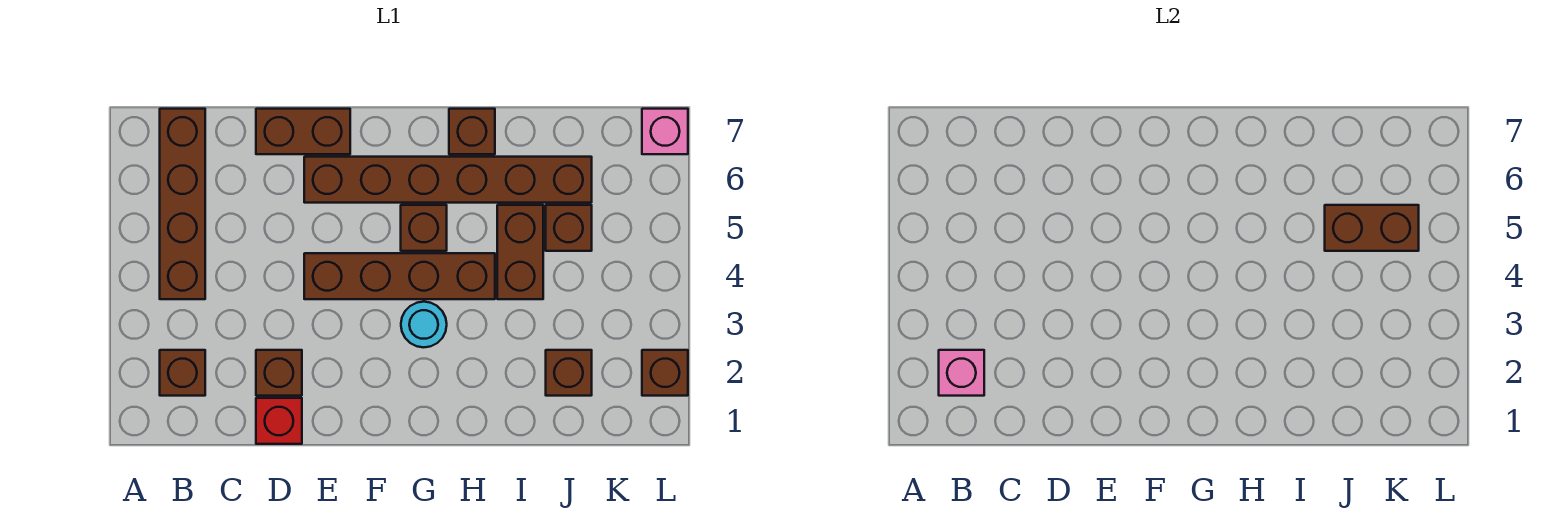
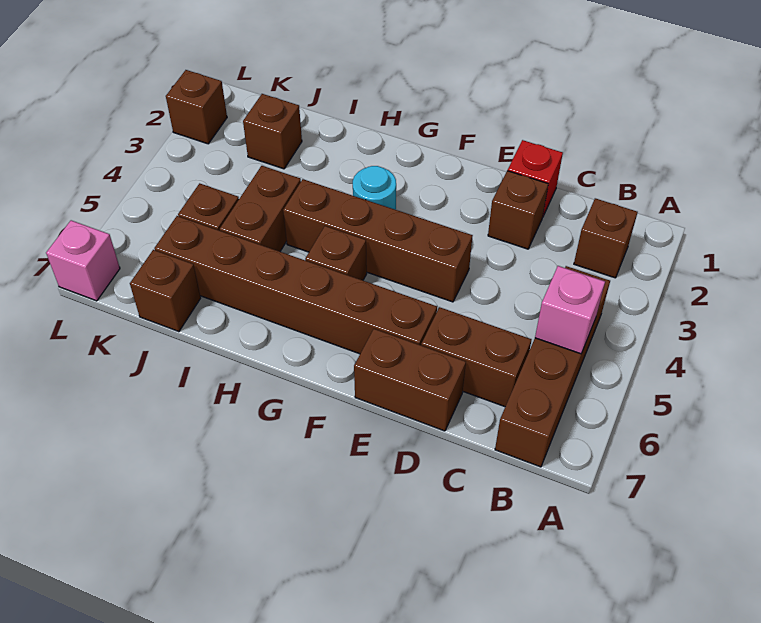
pink 1x1 brick [939,350,984,396] -> pink 1x1 brick moved to [535,266,605,354]
brown 1x1 brick [449,109,495,154] -> brown 1x1 brick moved to [130,250,201,332]
brown 1x2 brick [1325,205,1419,251] -> brown 1x2 brick moved to [421,307,532,407]

